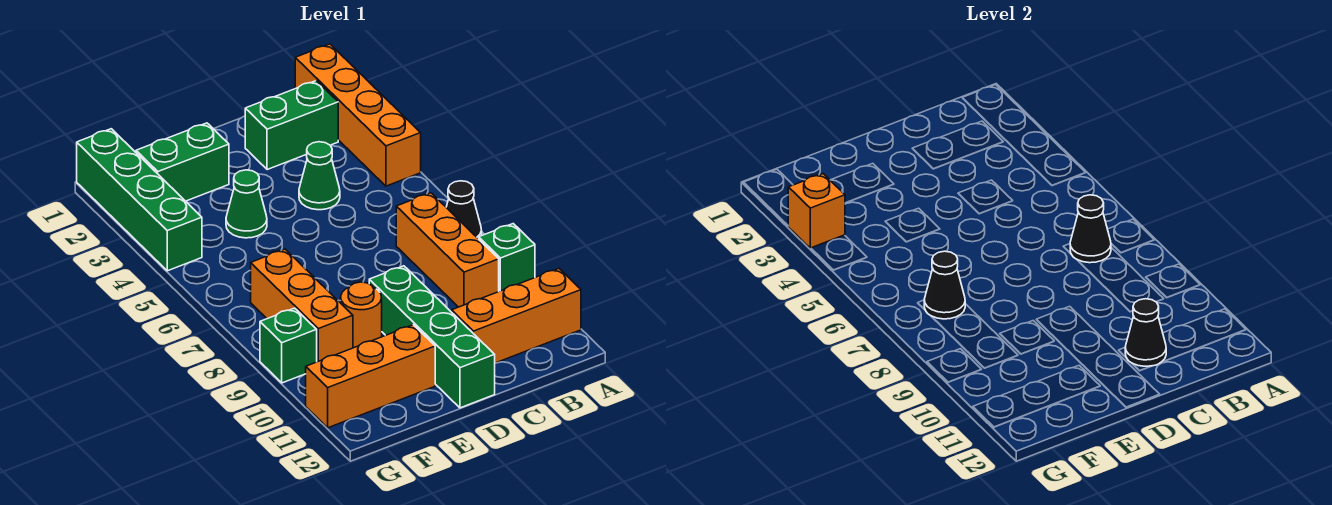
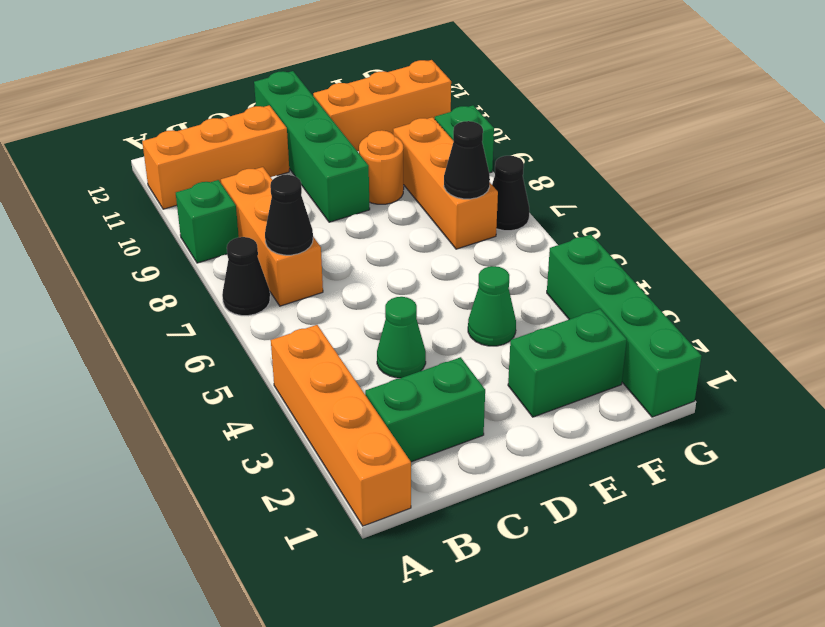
black 1x1 cone [1125,299,1166,366] -> black 1x1 cone moved to [492,156,530,231]
orange 1x1 brick [788,174,845,248] -> none

